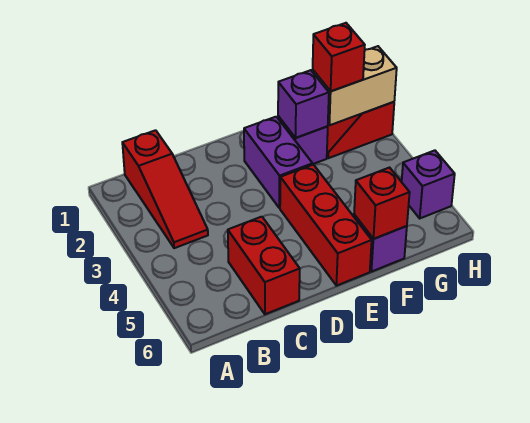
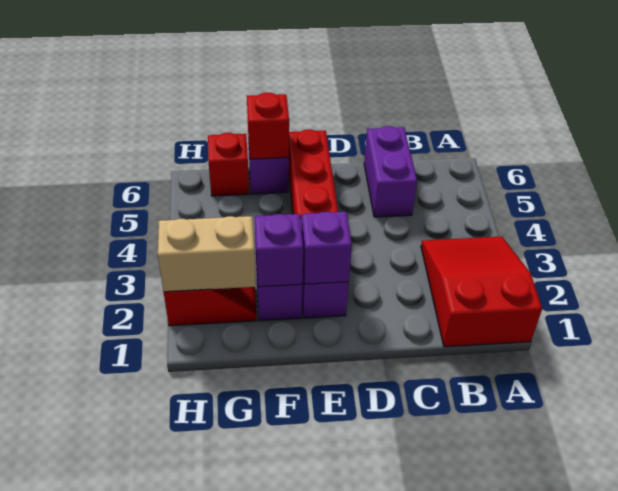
red 1x3 slope [122,130,208,248] -> red 2x3 slope [421,236,542,347]
red 1x2 brick [228,217,300,314] -> purple 1x2 brick [364,126,417,217]
red 1x1 brick [313,23,365,91] -> red 1x1 brick moved to [208,133,249,196]
purple 1x1 brick [402,150,455,218] -> purple 1x1 brick moved to [301,212,352,284]

